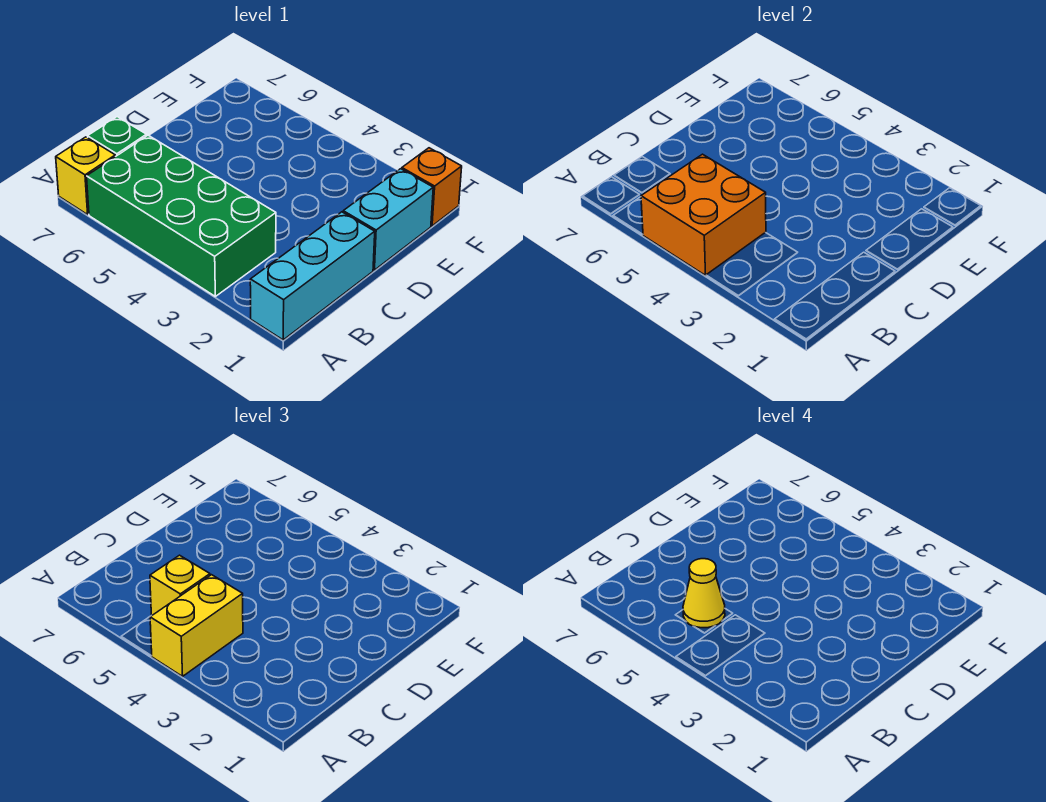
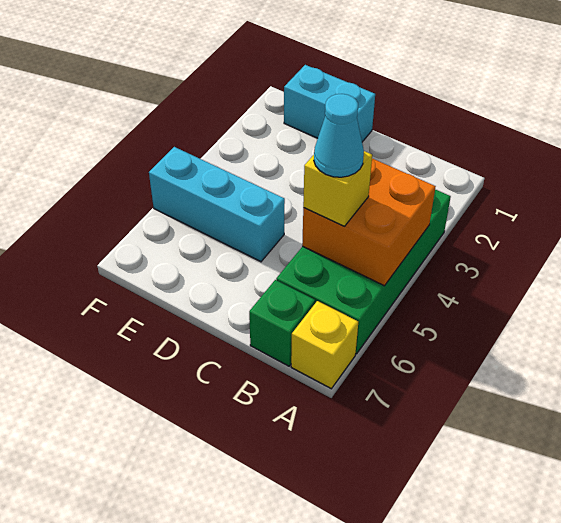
cyan 1x3 brick [250,212,375,340] -> cyan 1x3 brick moved to [149,147,285,262]
yellow 1x2 brick [150,575,243,676] -> none
yellow 1x1 cone [683,559,725,628] -> cyan 1x1 cone [314,94,364,177]
orange 1x1 brick [402,148,462,226] -> none

